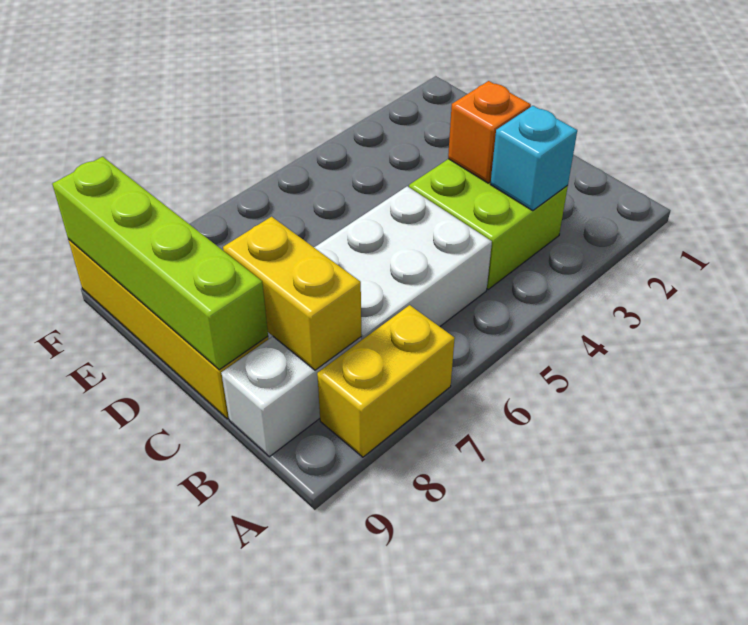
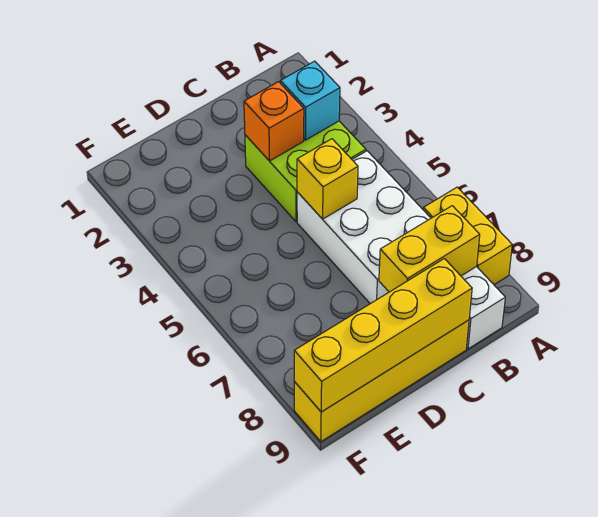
none -> yellow 1x1 brick [297,139,358,219]
lime 1x4 brick [52,157,268,370] -> yellow 1x4 brick [294,259,472,412]

